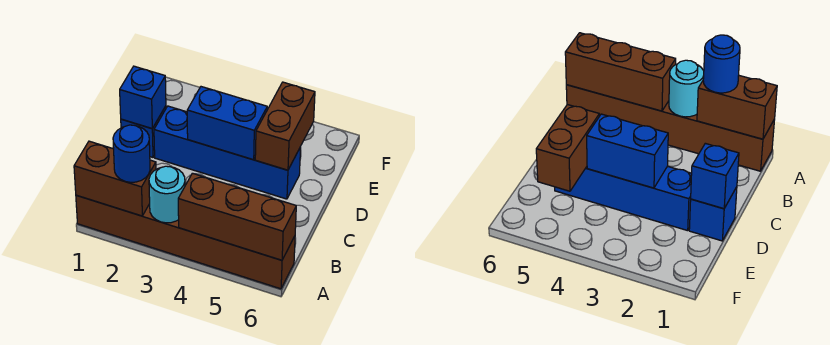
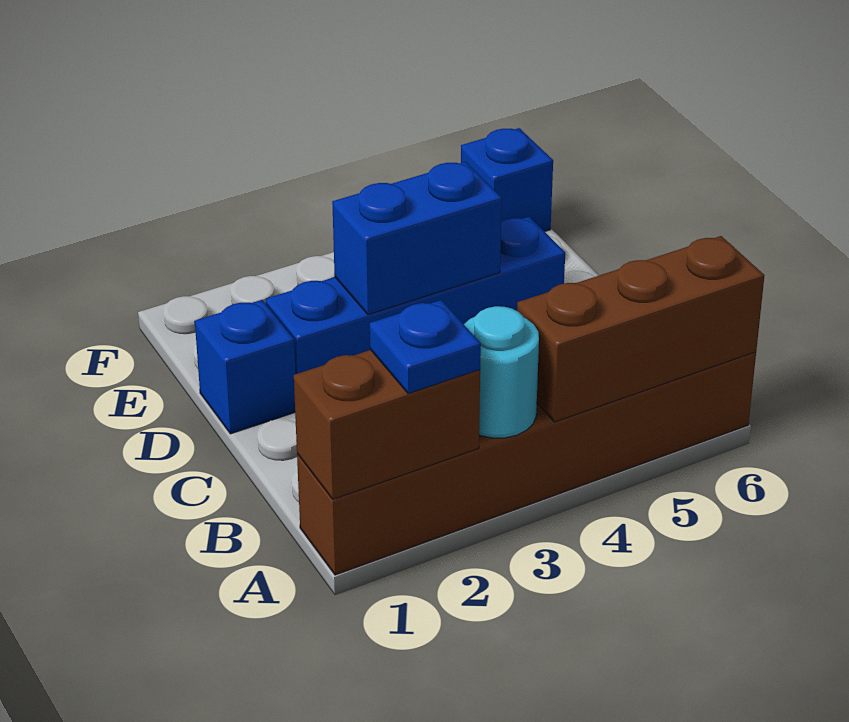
blue 1x1 round brick [113,125,150,182] -> blue 1x1 plate [370,300,481,394]
blue 1x1 brick [120,66,166,128] -> blue 1x1 brick moved to [461,128,553,232]
brown 1x2 brick [255,82,315,170] -> none

